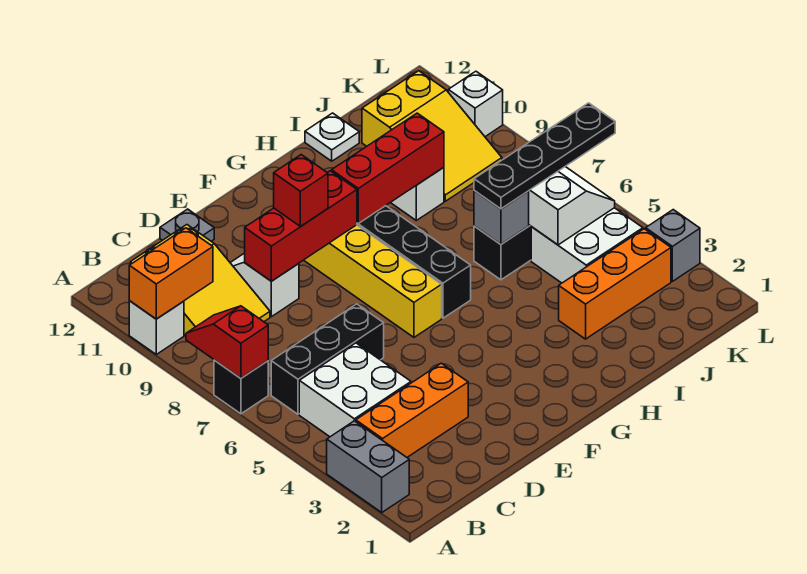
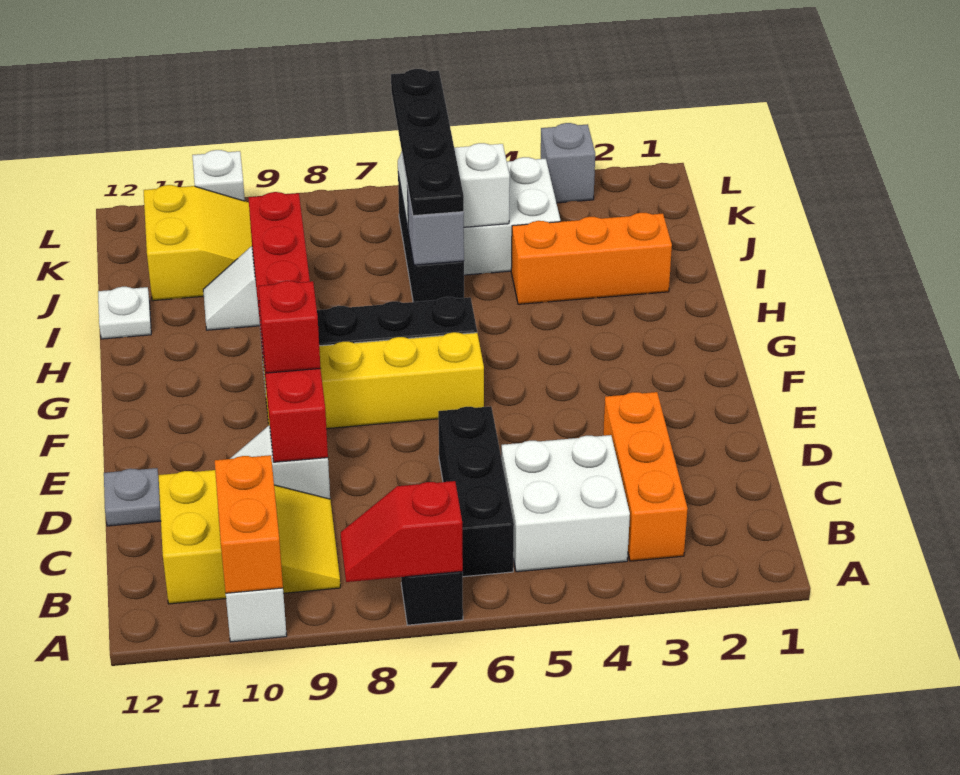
grey 1x2 brick [327,421,409,512] -> none
orange 1x3 brick [559,229,671,339] -> orange 1x3 brick turned to [511,213,672,304]

